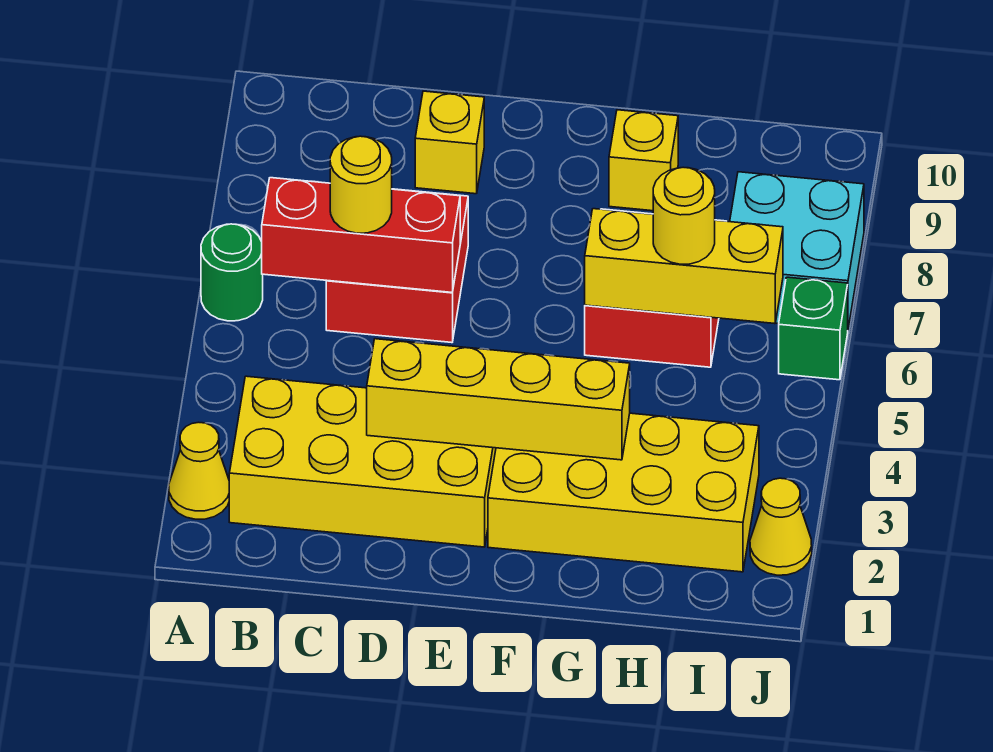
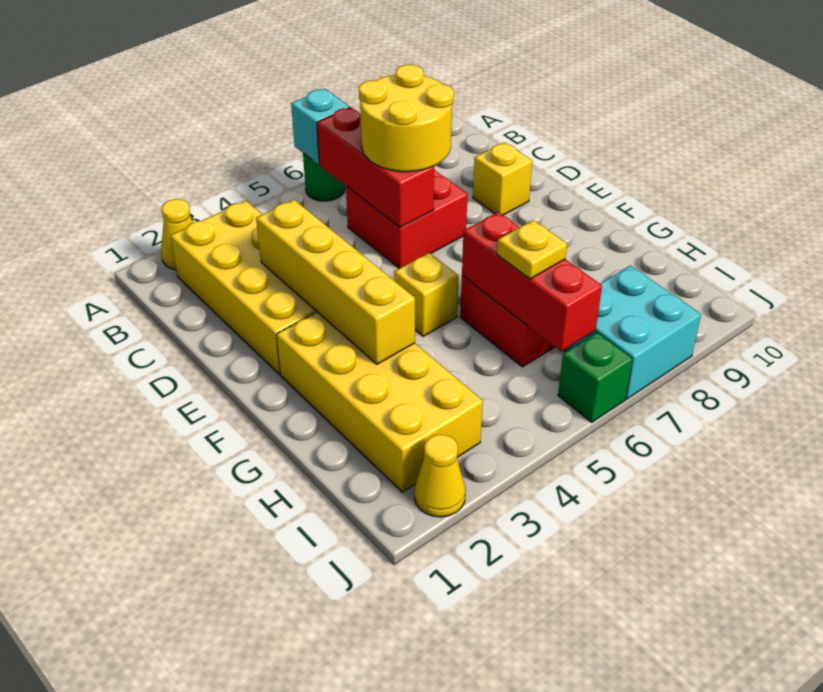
none -> cyan 1x1 brick [291,89,350,165]
yellow 1x1 round brick [330,136,392,233] -> yellow 2x2 round brick [359,65,454,172]
yellow 1x3 brick [585,209,783,324] -> red 1x3 brick [462,212,602,351]
yellow 1x1 brick [609,110,678,211] -> yellow 1x1 brick moved to [394,253,459,336]
yellow 1x1 round brick [653,167,715,264] -> yellow 1x1 plate [497,220,567,279]

